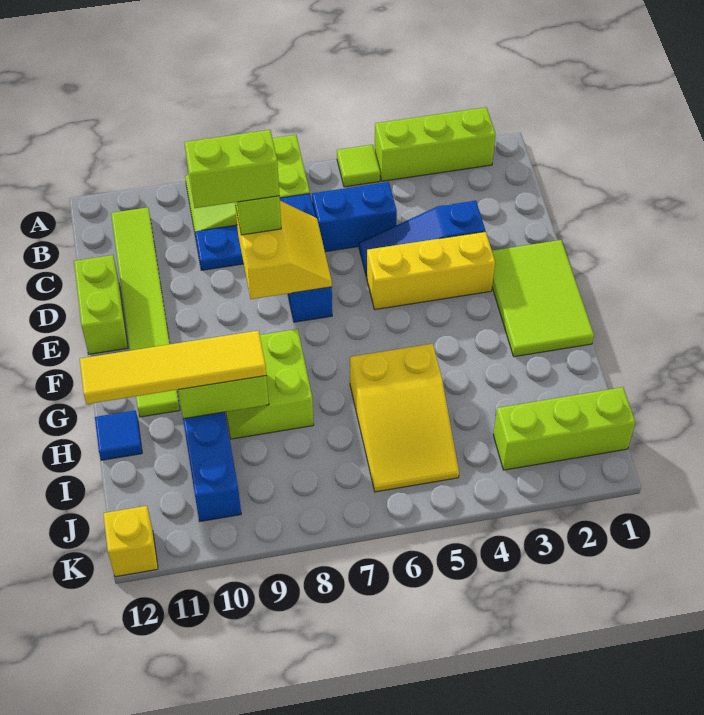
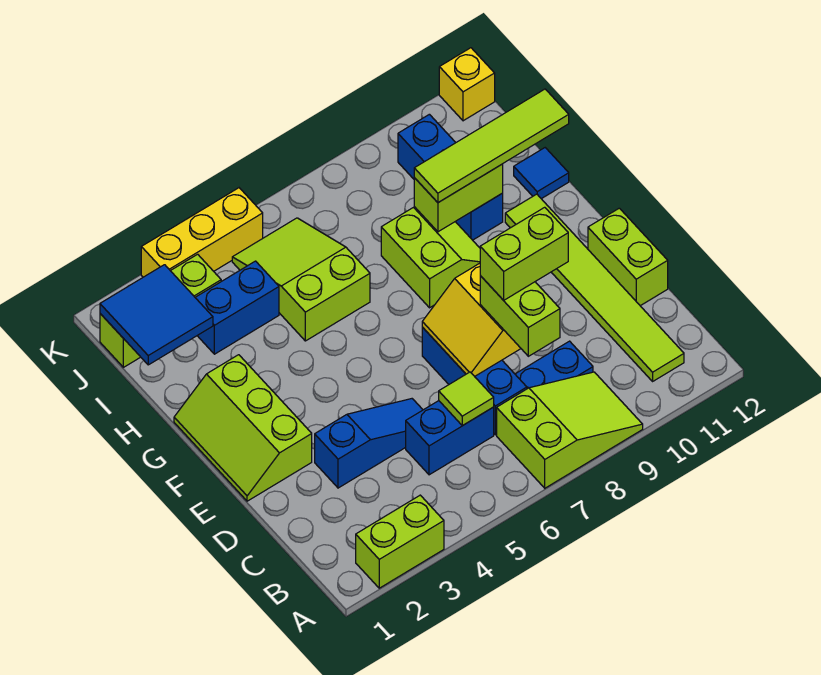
lime 1x3 brick [375,107,496,181] -> lime 1x2 brick [356,495,444,588]
lime 1x1 tile [337,145,380,187] -> lime 1x1 tile moved to [439,372,494,426]
lime 2x3 tile [492,240,594,357] -> lime 2x3 slope [174,355,312,501]
yellow 1x3 brick [367,232,495,310] -> yellow 1x3 brick moved to [141,188,263,277]
yellow 2x3 slope [350,344,459,492] -> lime 2x3 slope [232,218,370,341]
yellow 1x4 tile [80,331,266,404] -> lime 1x4 tile [414,89,569,203]
none -> blue 2x2 tile [100,265,213,365]
none -> blue 1x2 brick [195,261,279,354]

